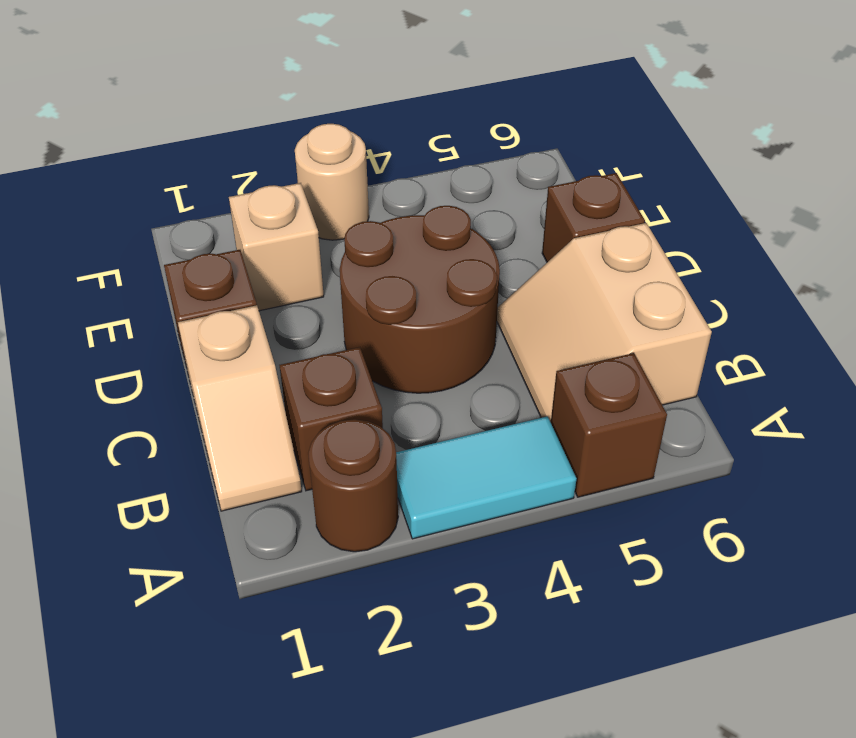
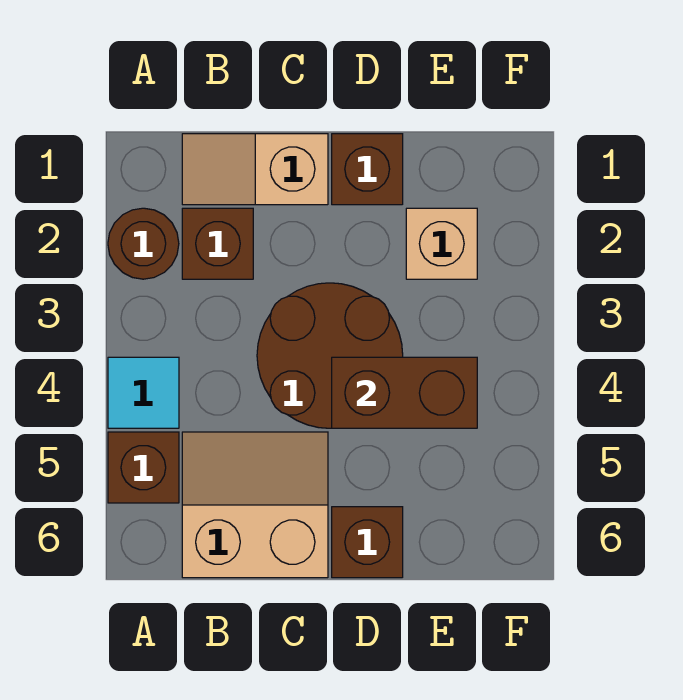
cyan 1x2 tile [396,416,576,539] -> cyan 1x1 tile [108,357,179,428]
none -> brown 1x2 brick [332,357,477,428]
tan 1x1 round brick [295,124,369,240] -> none

